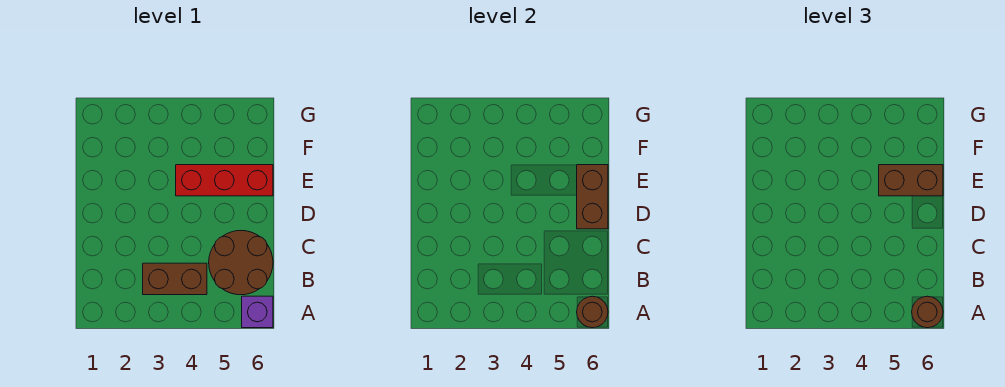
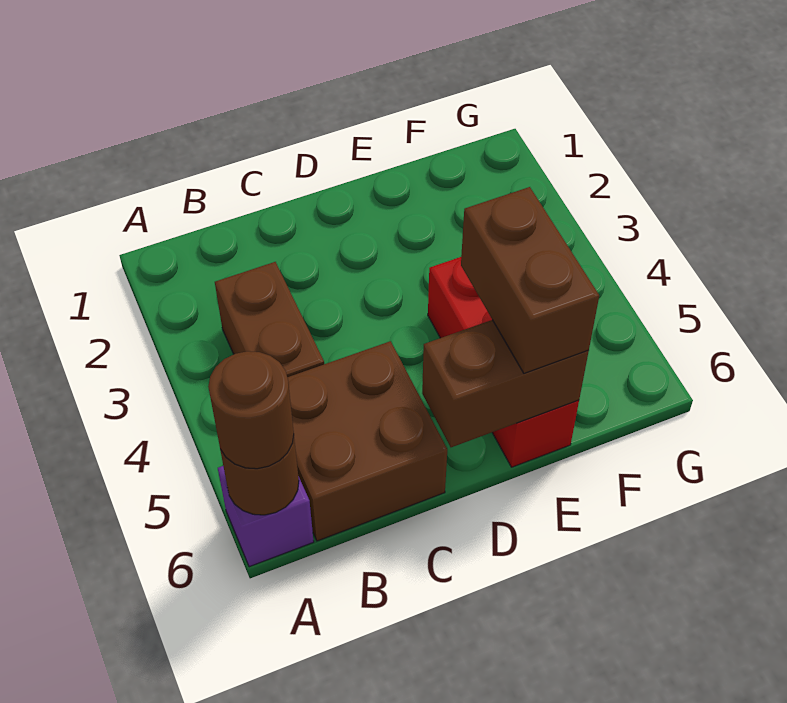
brown 2x2 round brick [209,231,273,295] -> brown 2x2 brick [287,341,447,541]

